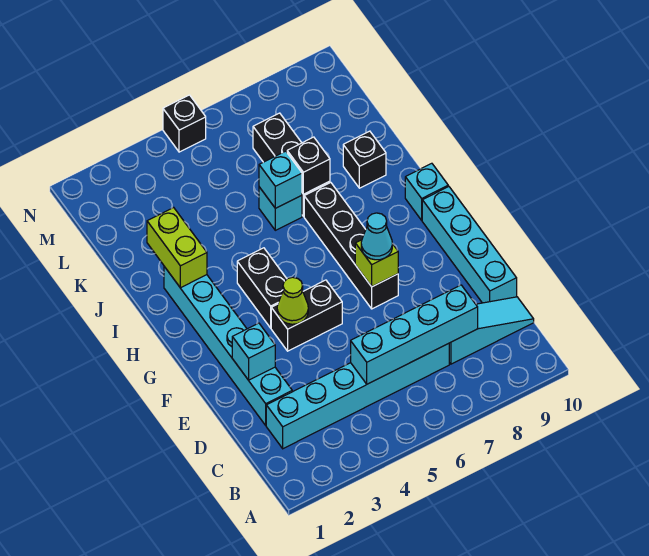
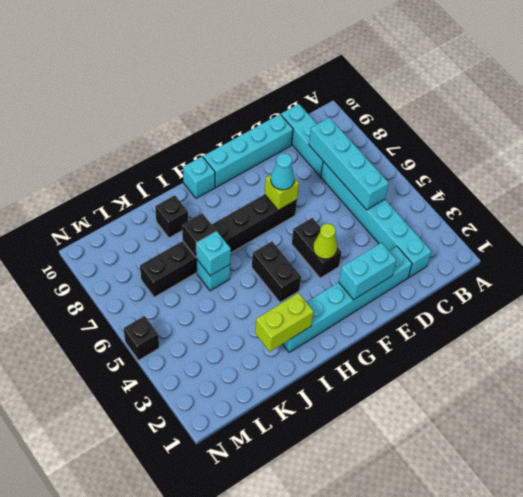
cyan 1x3 slope [449,297,534,364] -> cyan 1x3 brick [281,104,323,176]
cyan 1x1 brick [232,323,275,380] -> cyan 1x2 brick [339,243,397,300]
black 1x2 brick [237,248,287,328] -> black 1x2 brick turned to [252,241,301,302]

